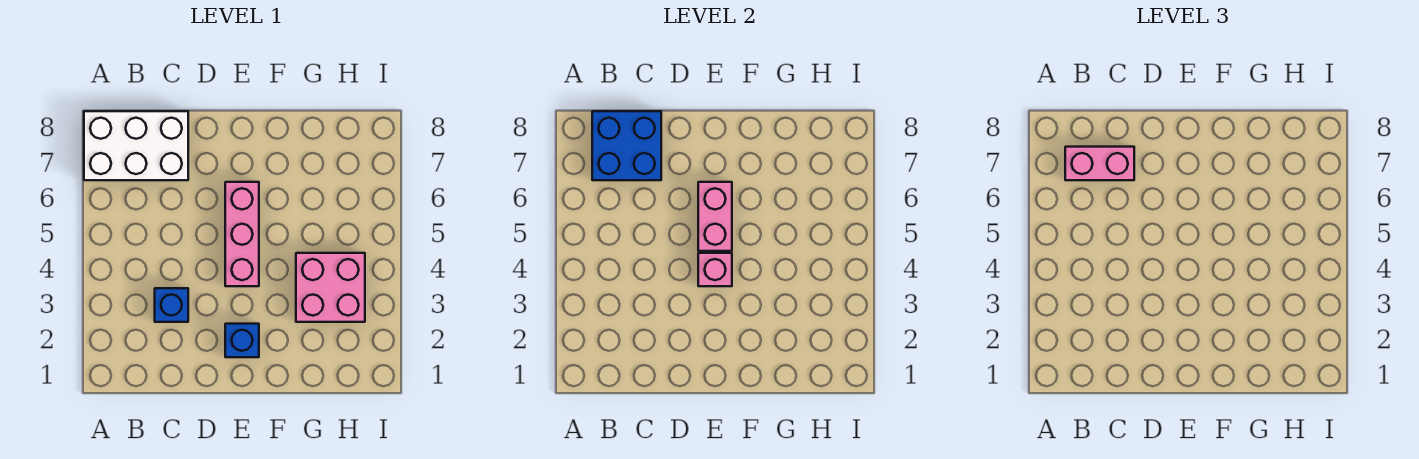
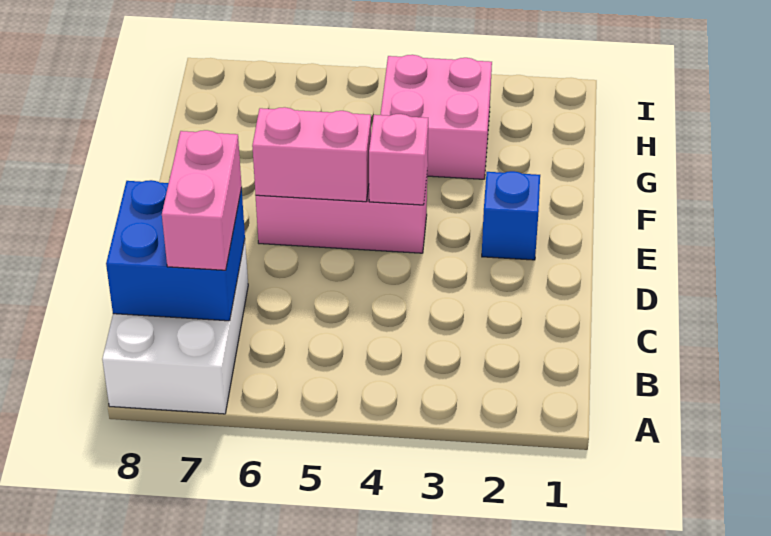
blue 1x1 brick [155,288,188,322] -> none

